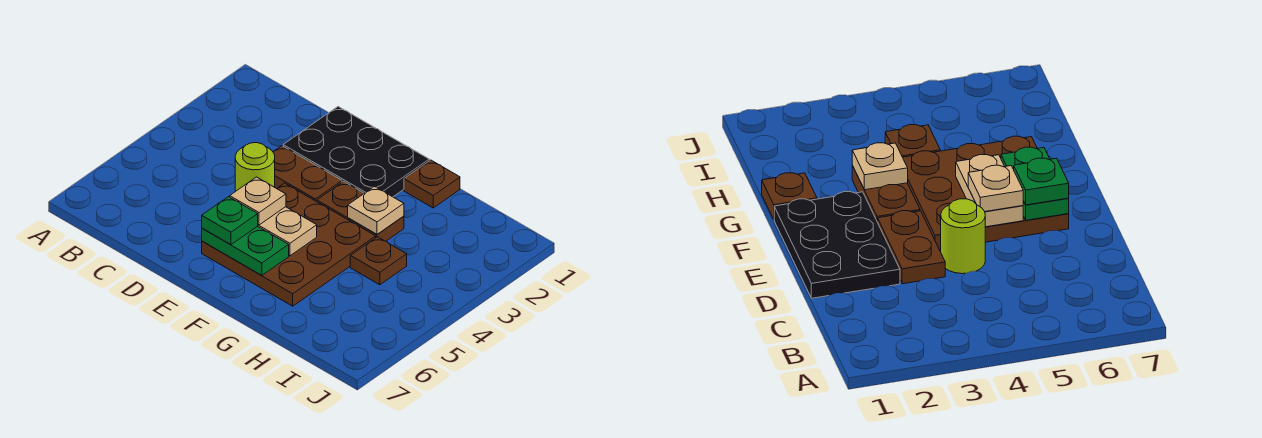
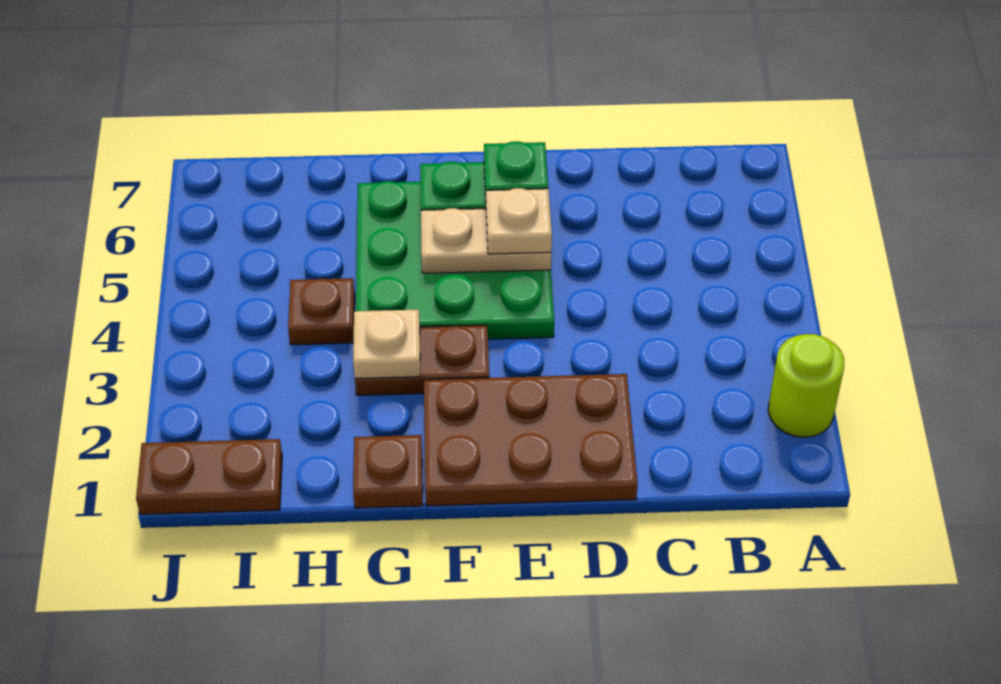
black 2x3 plate [283,107,429,197] -> brown 2x3 plate [424,374,638,506]
brown 1x2 plate [273,146,342,202] -> brown 1x2 plate moved to [136,439,282,514]
lime 1x1 round brick [235,143,275,192] -> lime 1x1 round brick moved to [768,334,844,437]
brown 3x3 plate [202,183,376,306] -> green 3x3 plate [356,181,554,339]

